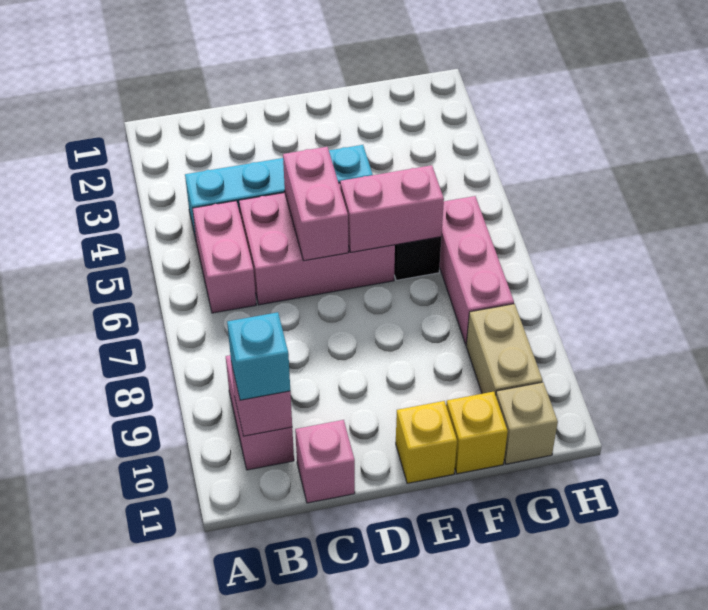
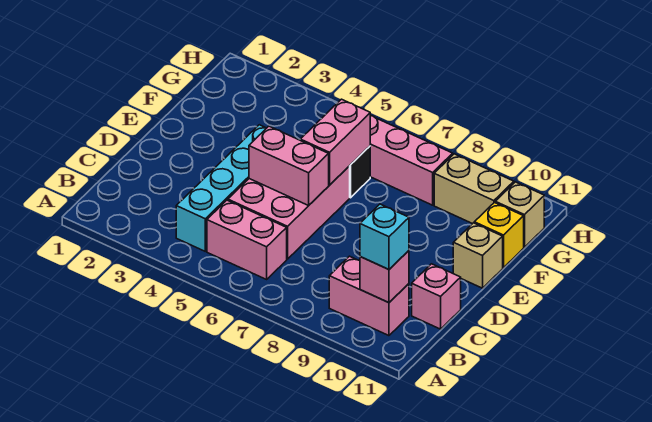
yellow 1x1 brick [396,401,457,483] -> tan 1x1 brick [453,223,503,288]

